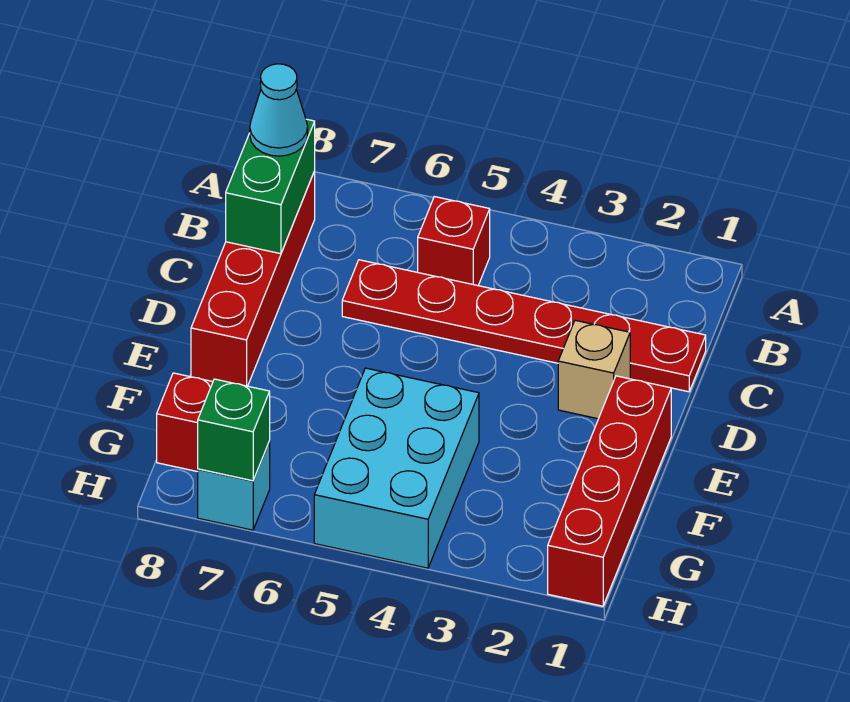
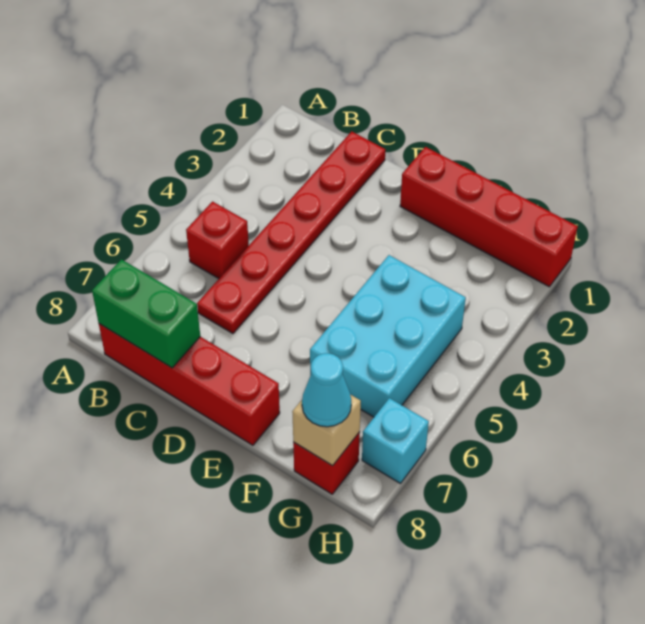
cyan 1x1 cone [250,64,308,156] -> cyan 1x1 cone moved to [302,353,351,427]
tan 1x1 brick [558,320,630,419] -> tan 1x1 brick moved to [292,394,361,466]
cyan 2x3 brick [314,368,479,568] -> cyan 2x3 brick turned to [310,255,466,417]
green 1x1 brick [198,379,270,481] -> none

